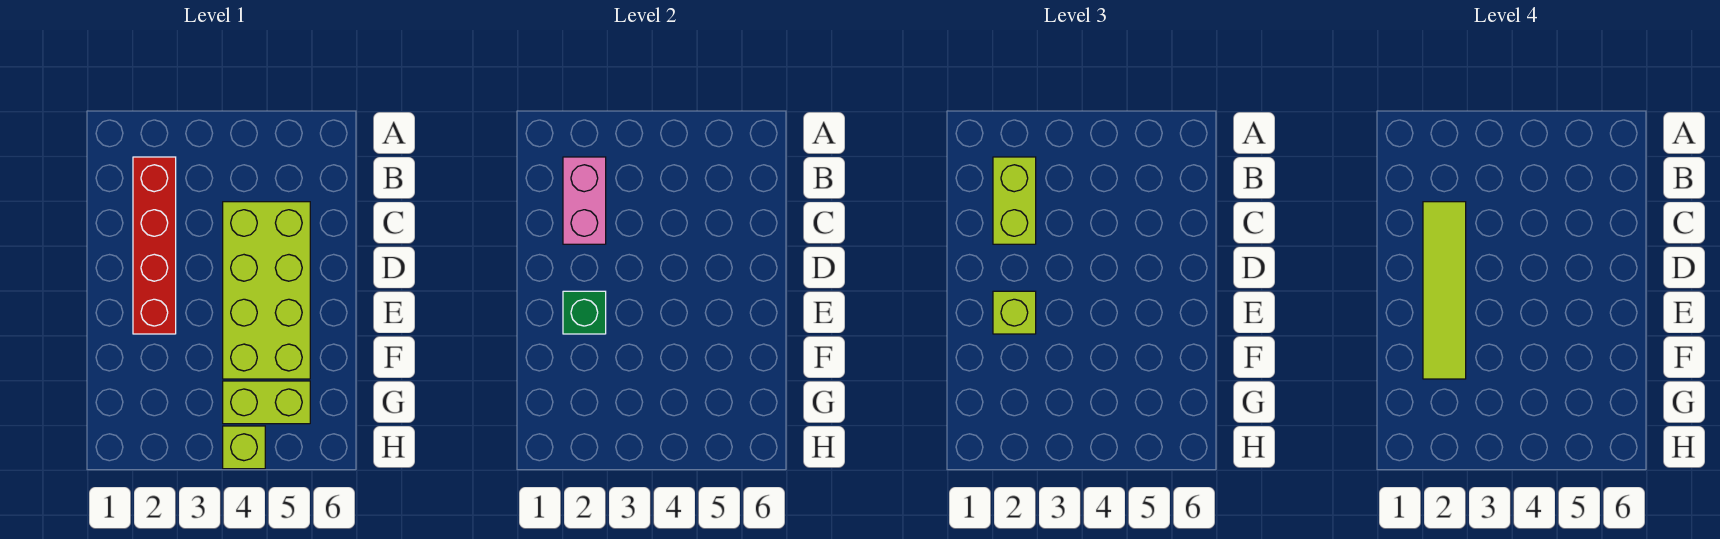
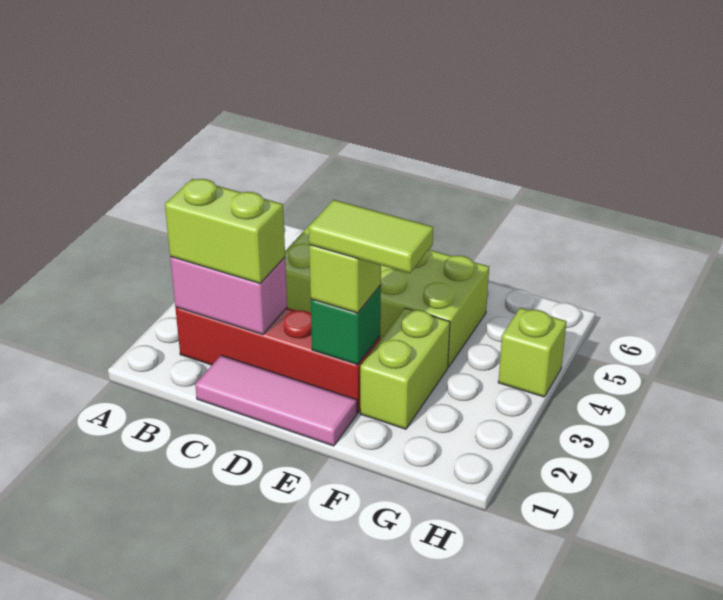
none -> pink 1x3 tile [195,355,357,446]
lime 1x4 tile [1423,202,1466,379] -> lime 1x2 tile [309,200,433,273]
lime 1x2 brick [223,381,310,424] -> lime 1x2 brick moved to [360,308,450,429]

